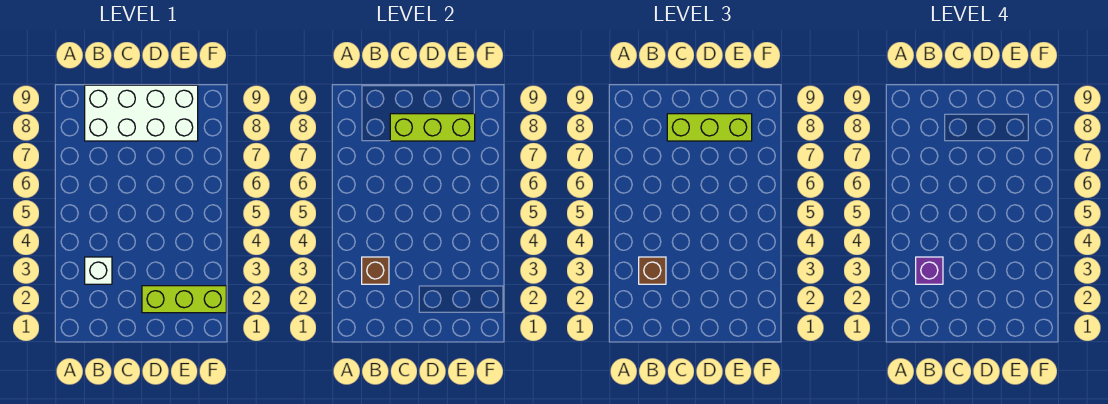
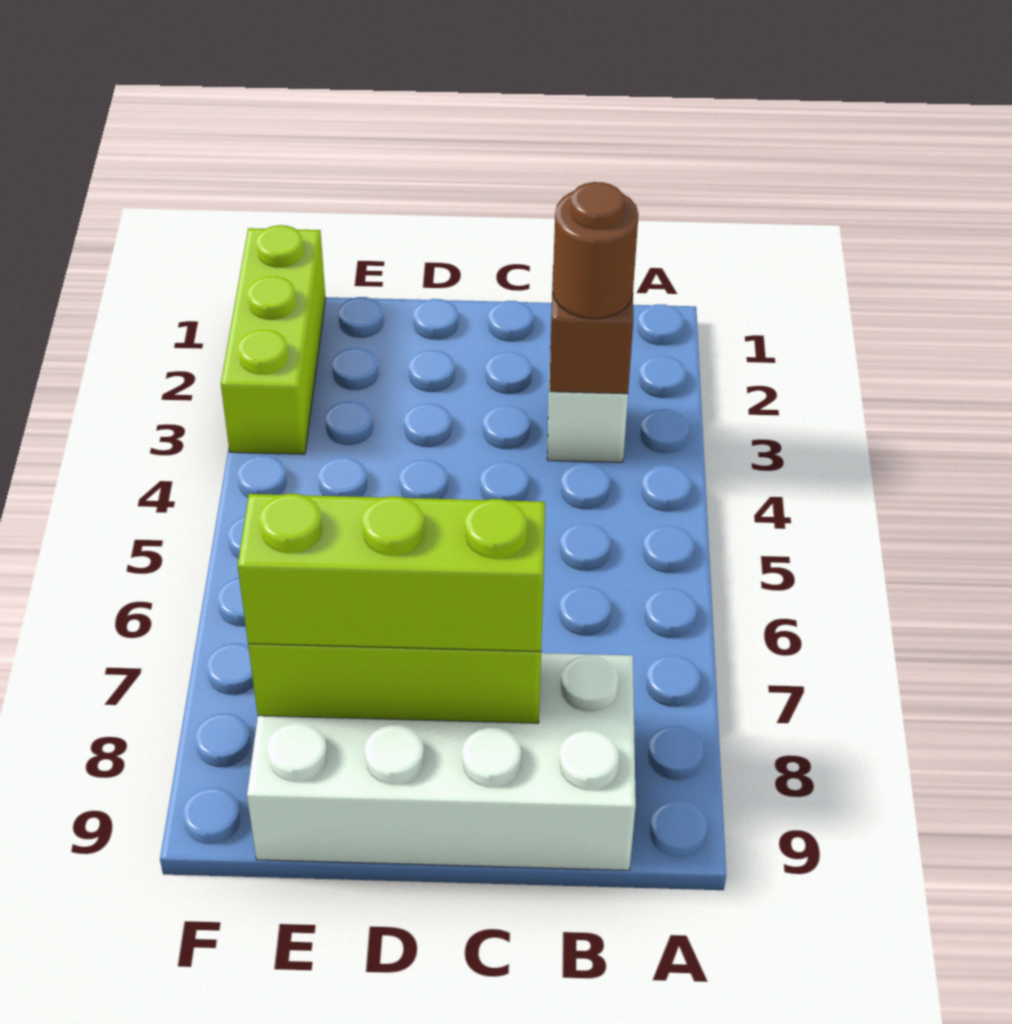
brown 1x1 brick [639,257,666,284] -> brown 1x1 round brick [553,182,638,319]
purple 1x1 brick [916,257,943,284] -> none
lime 1x3 brick [142,286,226,313] -> lime 1x3 brick turned to [221,225,326,454]

